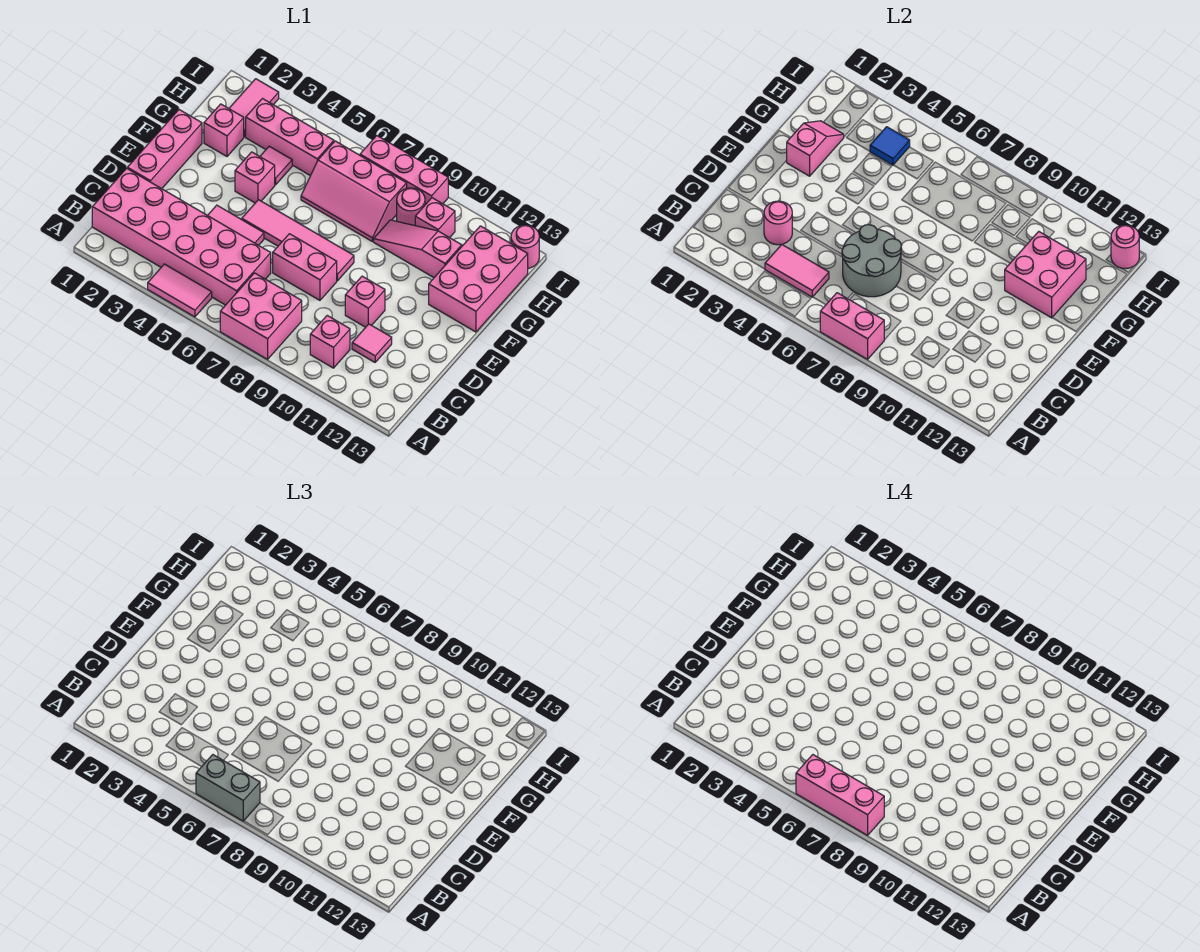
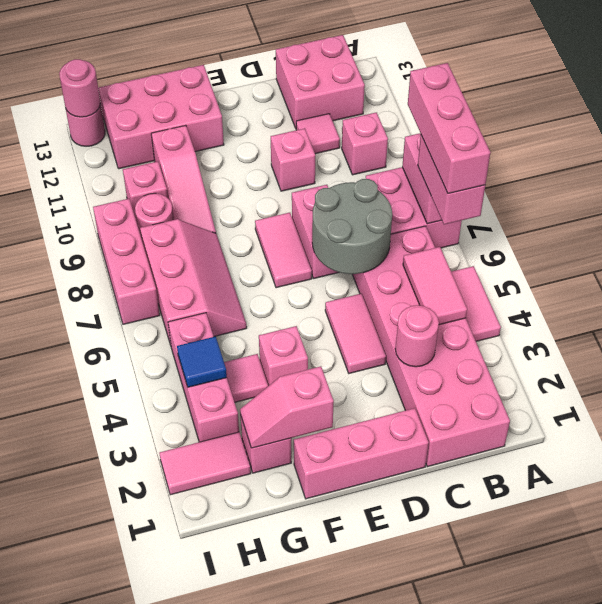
grey 1x2 brick [196,755,260,821] -> pink 1x2 brick [418,136,485,225]
pink 1x4 tile [242,200,354,281] -> pink 1x2 tile [255,213,312,288]
pink 2x2 brick [1005,232,1086,318] -> pink 2x2 brick moved to [276,35,365,128]

